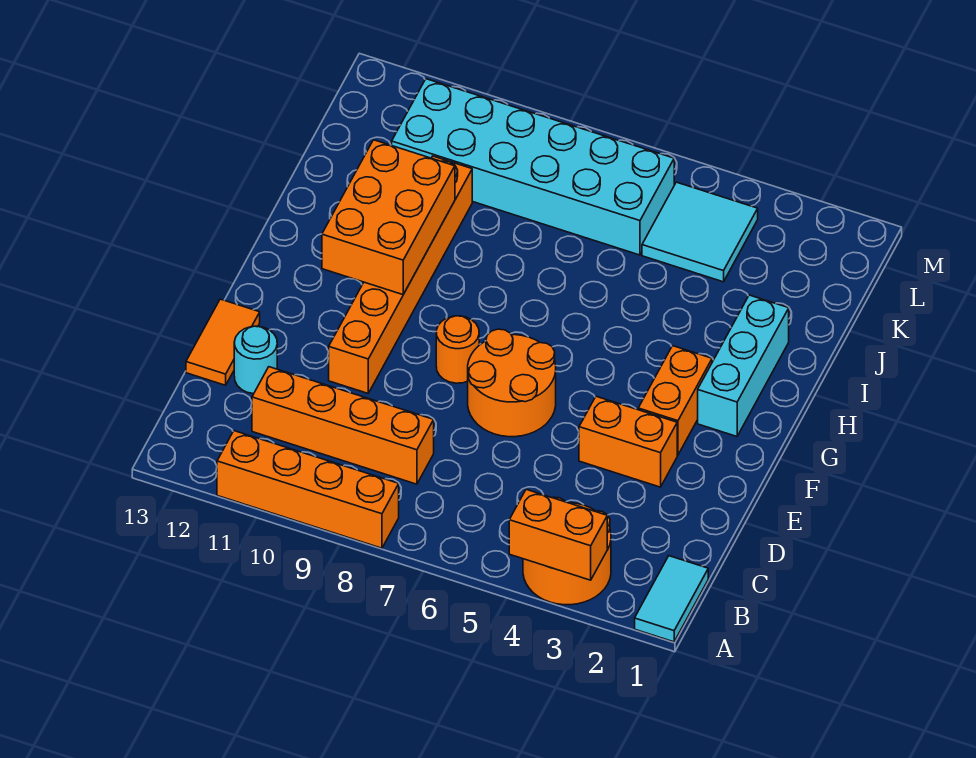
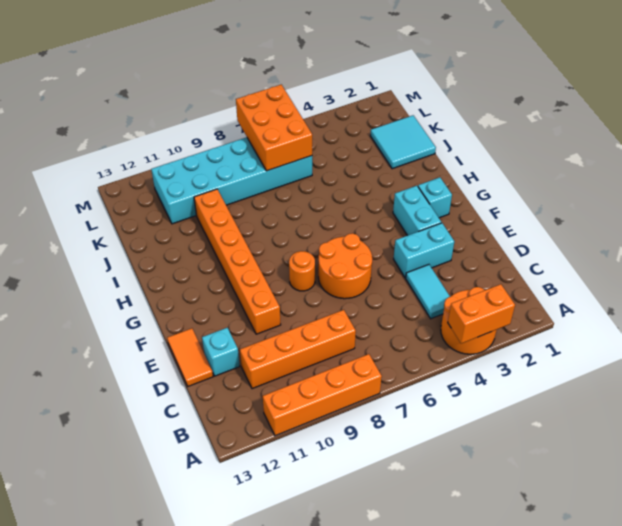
cyan 1x2 tile [635,556,708,642] -> cyan 1x2 tile moved to [406,265,450,319]
cyan 1x1 round brick [234,326,277,394] -> cyan 1x1 brick [202,328,240,376]
orange 1x2 brick [579,396,677,487] -> cyan 1x2 brick [394,223,454,278]
orange 1x2 brick [638,346,712,455] -> cyan 1x2 brick [393,186,441,236]
cyan 1x3 brick [698,295,789,436] -> cyan 1x1 brick [418,177,452,218]
orange 2x3 brick [322,140,455,295] -> orange 2x3 brick moved to [236,85,312,171]
cyan 2x2 tile [642,182,758,282] -> cyan 2x2 tile moved to [370,115,436,169]

